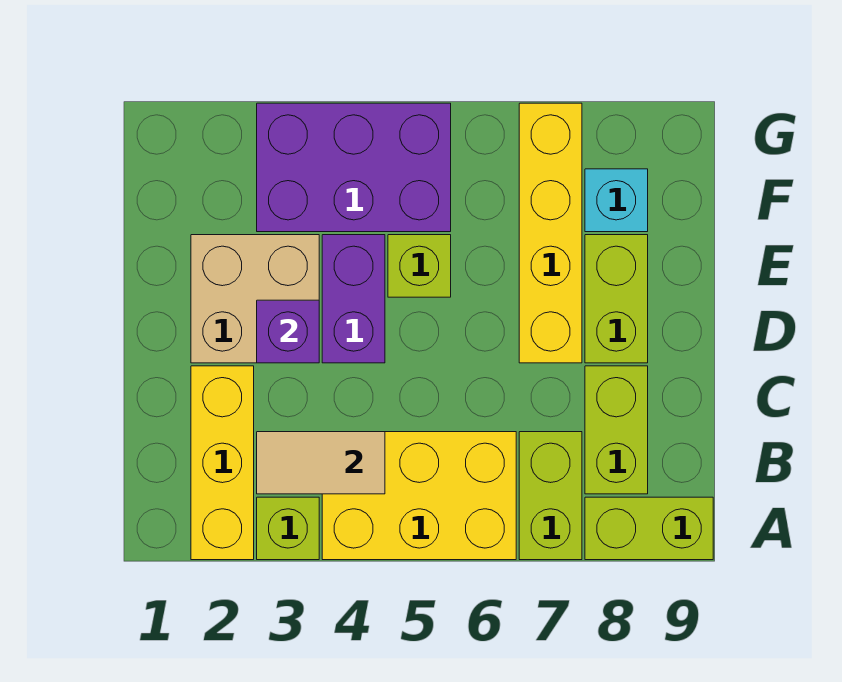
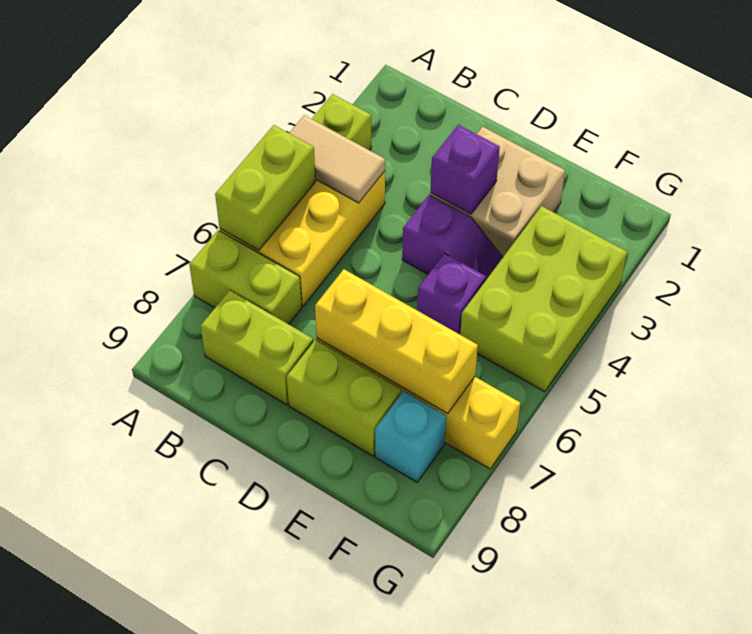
yellow 1x3 brick [191,366,254,560] -> yellow 1x3 brick moved to [315,269,478,414]
lime 1x2 brick [585,497,713,560] -> lime 1x2 brick moved to [215,125,316,250]
tan 1x2 tile [257,432,385,494] -> tan 1x2 tile turned to [289,115,385,203]
purple 1x2 brick [322,235,385,363] -> purple 1x2 slope [402,195,503,280]
lime 1x1 brick [388,235,451,297] -> purple 1x1 brick [417,254,486,334]
purple 2x3 brick [257,103,451,232] -> lime 2x3 brick [460,206,627,392]

